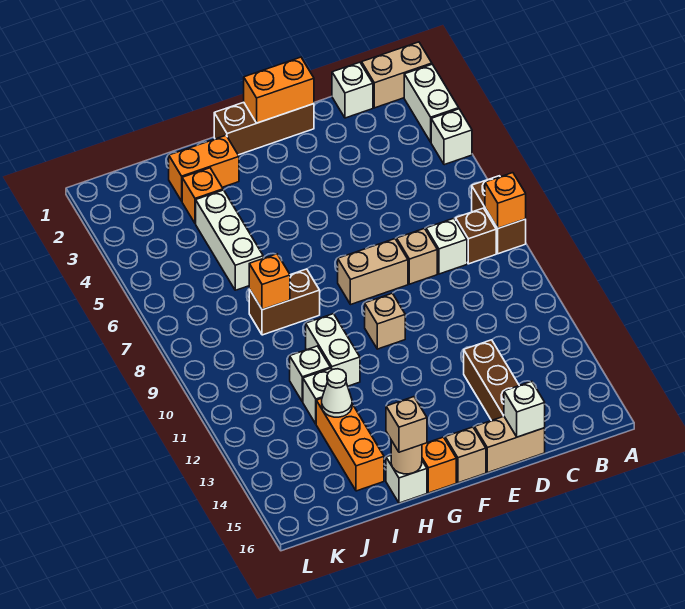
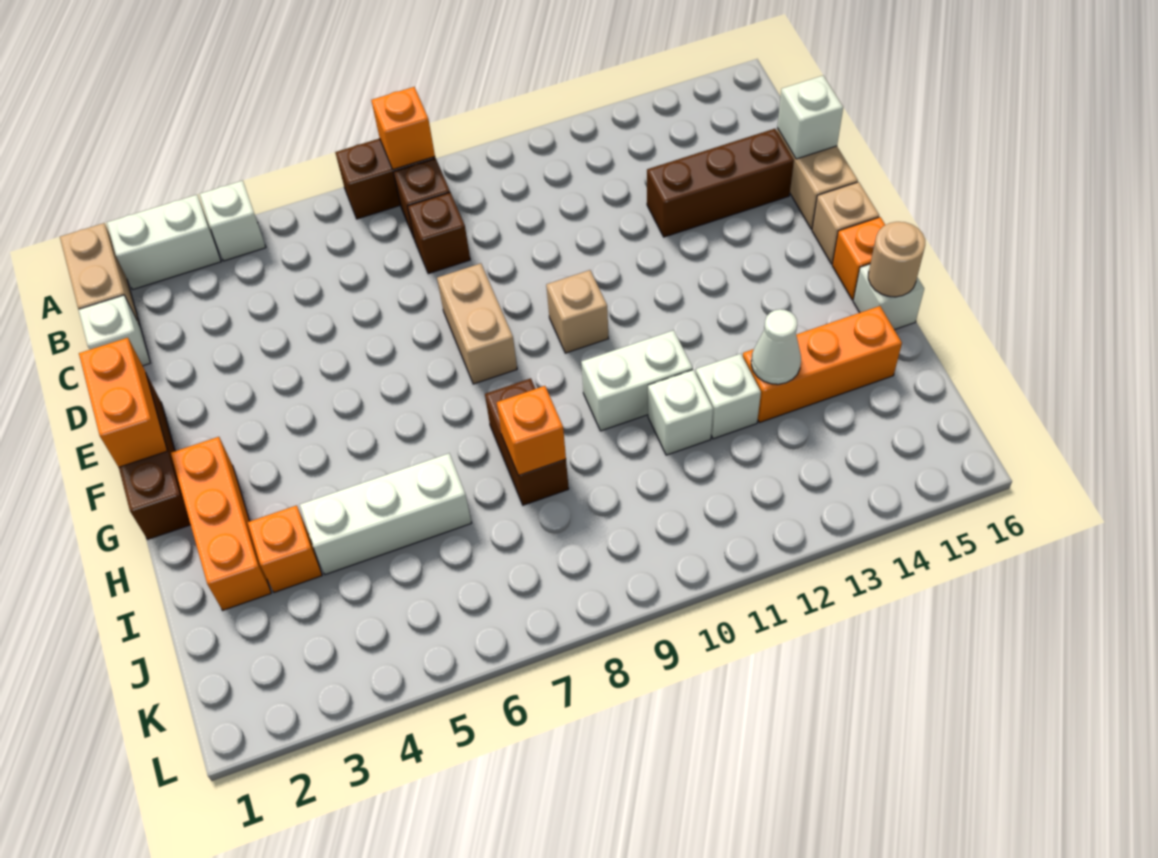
white 1x1 brick [426,218,467,274] -> brown 1x1 brick [408,193,470,274]
tan 1x1 brick [397,229,437,284] -> none
orange 1x2 brick [169,136,239,201] -> orange 1x3 brick [171,437,271,610]
tan 1x1 brick [386,397,427,452] -> none

